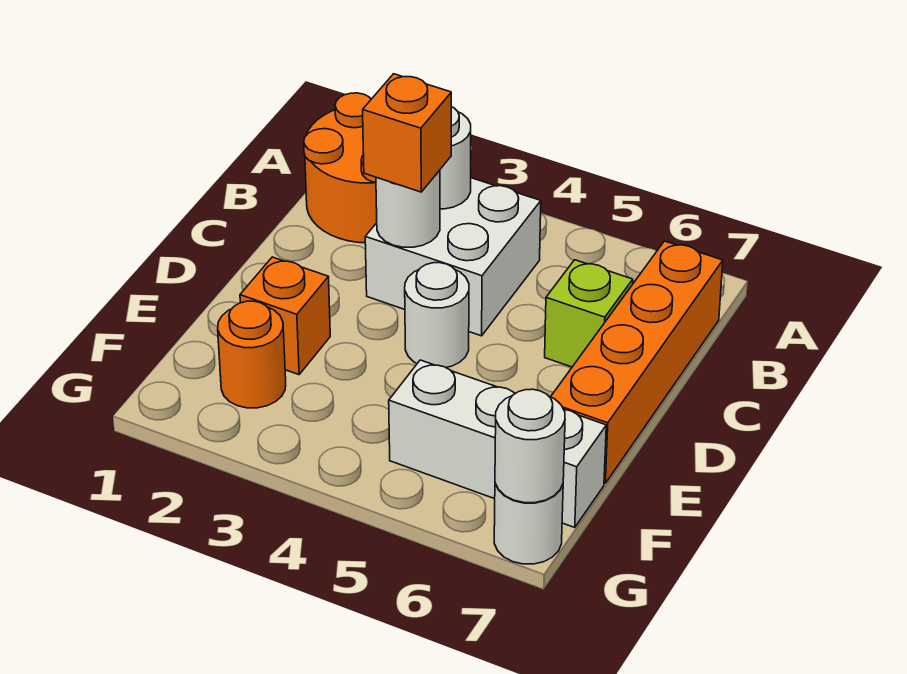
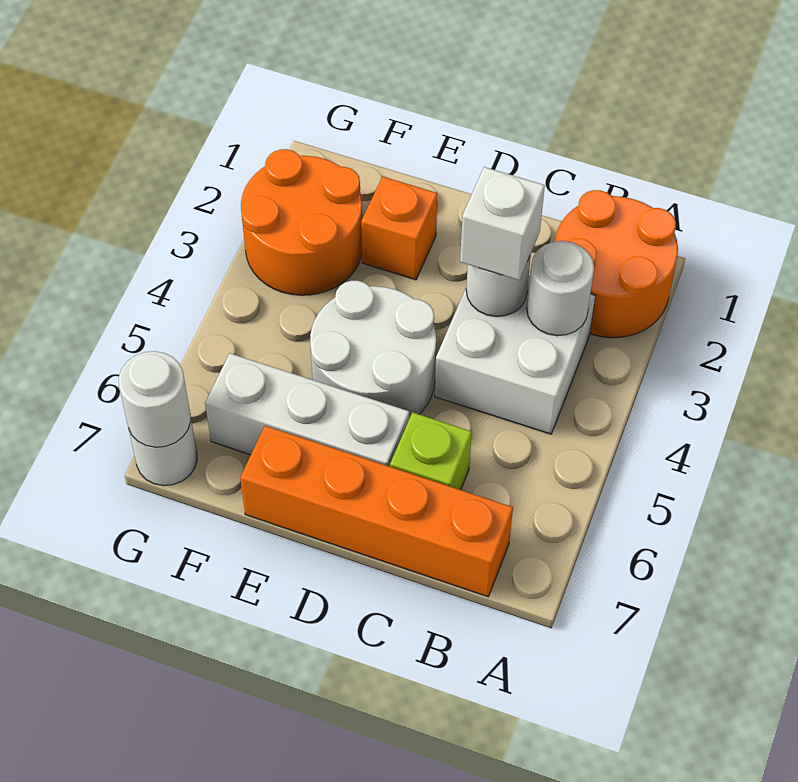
orange 1x1 brick [363,74,451,192] -> white 1x1 brick [460,167,545,280]
white 1x1 round brick [405,263,469,367] -> white 2x2 round brick [310,281,436,418]
orange 1x1 round brick [218,301,286,408] -> orange 2x2 round brick [241,149,362,295]
white 1x3 brick [389,360,606,527] -> white 1x3 brick turned to [205,353,409,467]

